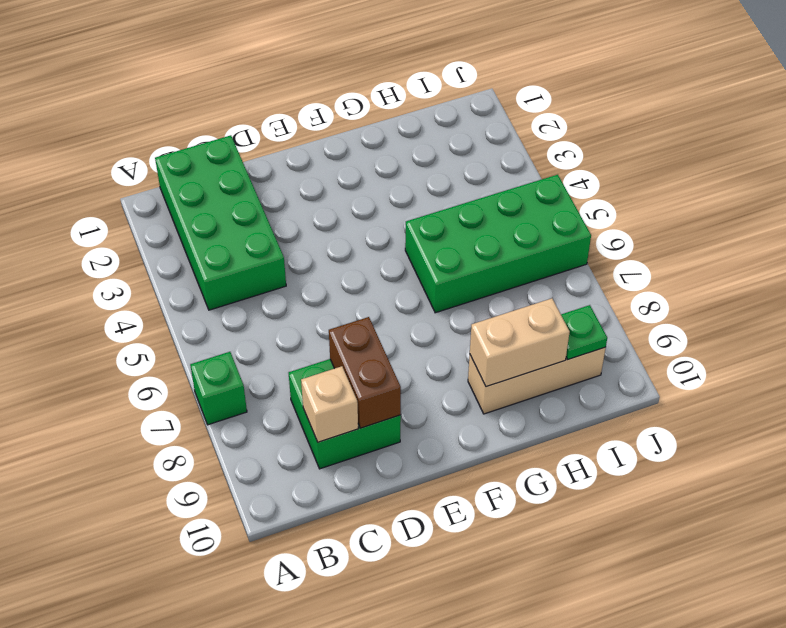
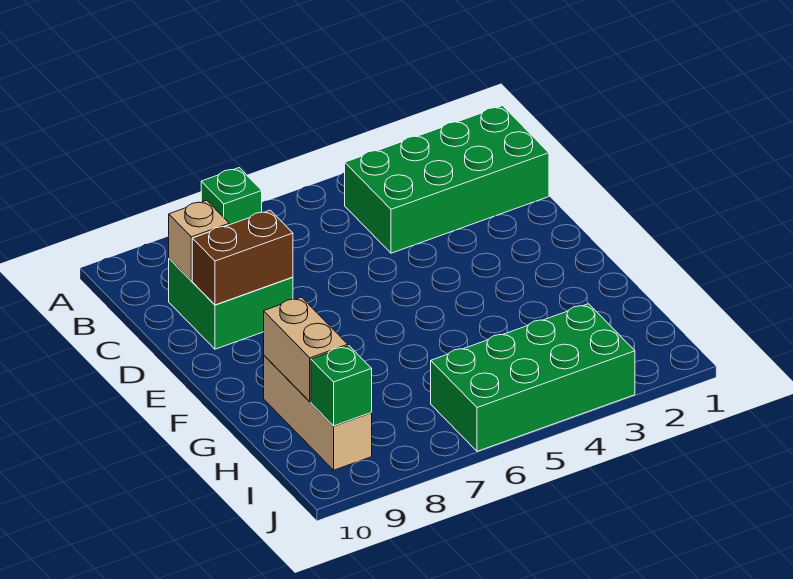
green 2x4 brick [405,175,591,313] -> green 2x4 brick turned to [431,304,635,451]
green 1x1 plate [561,305,607,359] -> green 1x1 brick [311,346,372,426]

